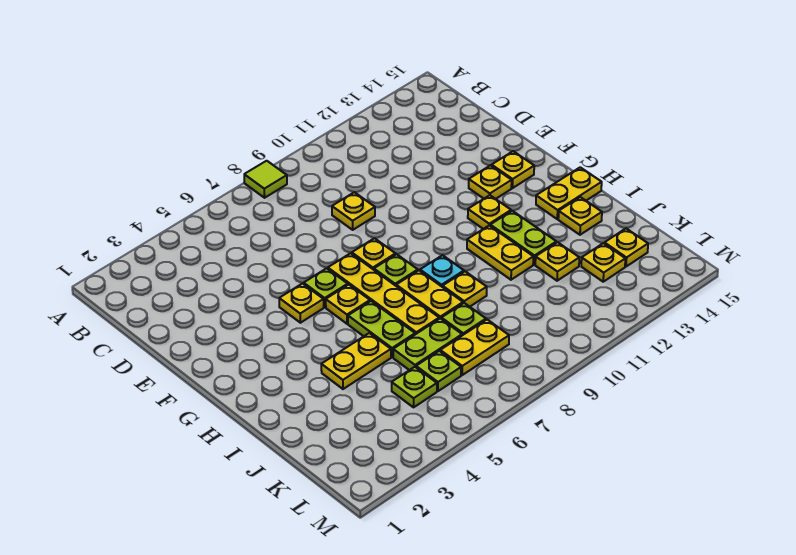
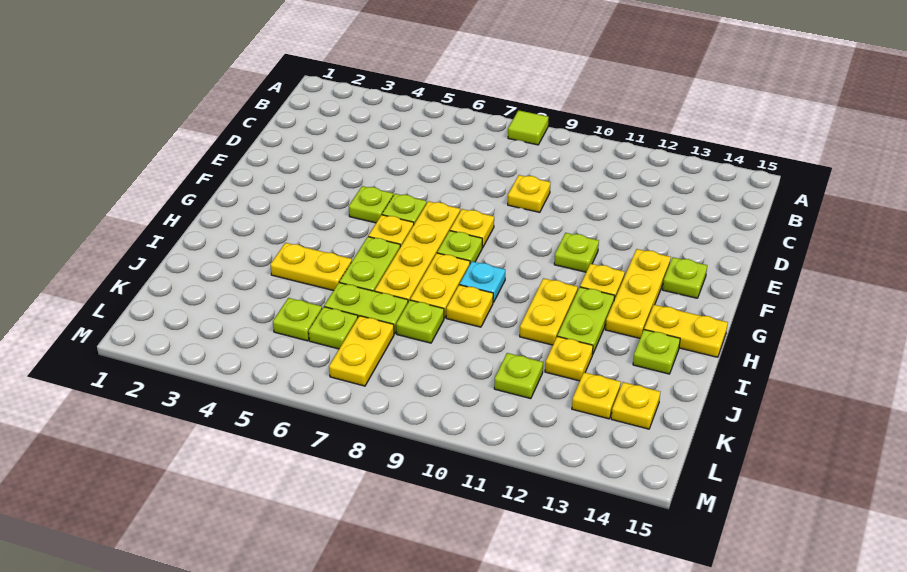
yellow 1x1 plate [279,284,324,323] -> lime 1x1 plate [349,186,393,223]
none -> lime 1x1 plate [554,233,599,272]
yellow 1x1 plate [469,165,512,199] -> yellow 1x3 plate [605,249,671,338]
yellow 1x1 plate [492,151,534,188] -> lime 1x1 plate [663,257,707,298]
yellow 1x1 plate [558,197,602,235] -> lime 1x1 plate [633,330,680,374]
yellow 1x2 plate [440,320,509,375] -> yellow 1x2 plate turned to [329,316,394,386]
none -> lime 1x1 plate [494,353,543,399]

